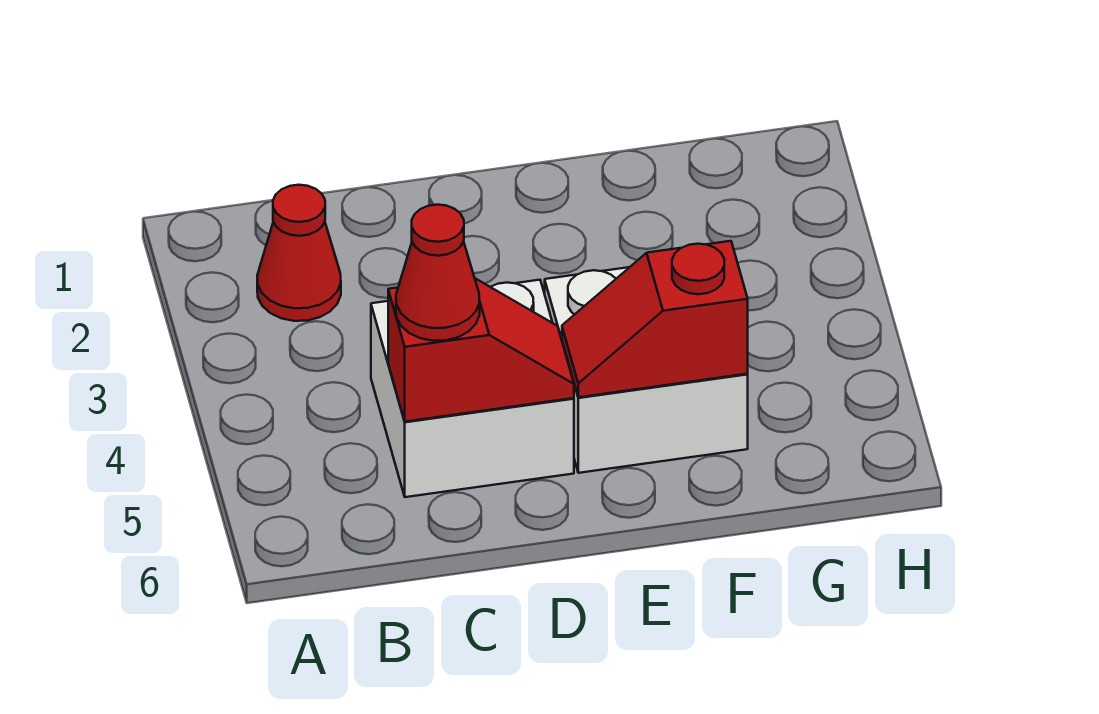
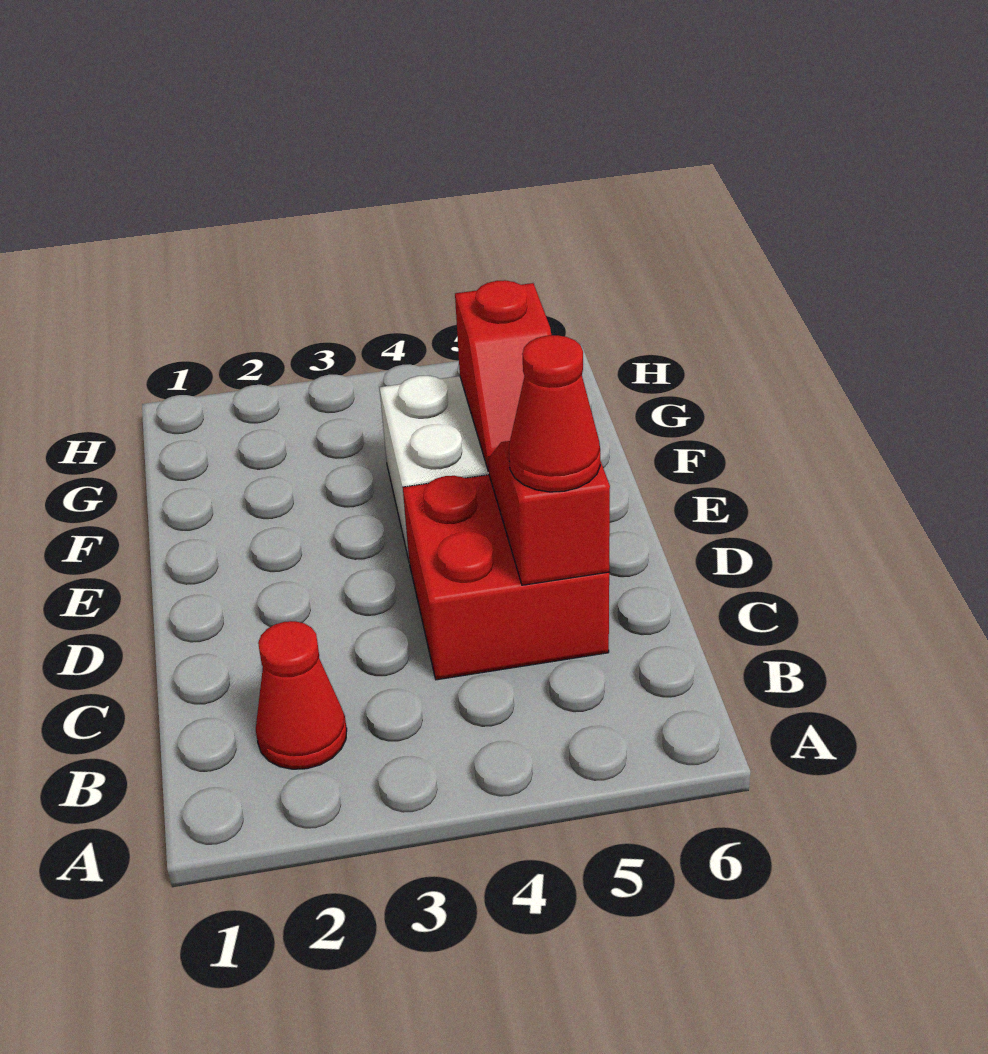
white 2x2 brick [371,280,574,497] -> red 2x2 brick [403,475,609,680]

